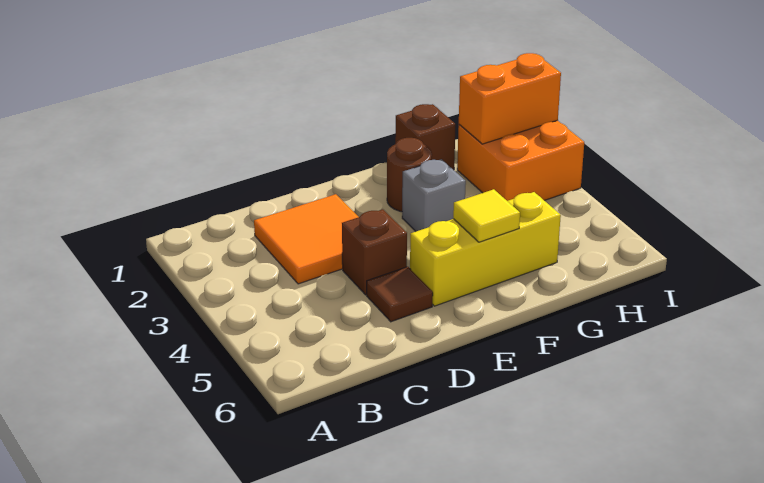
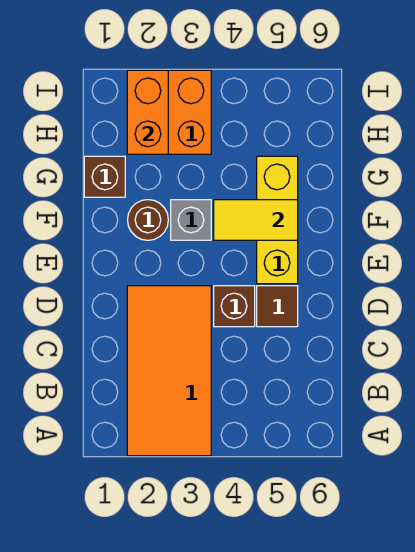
orange 2x2 tile [254,194,358,284] -> orange 2x4 tile [127,286,211,456]
yellow 1x1 tile [453,189,520,242] -> yellow 1x2 tile [214,200,298,240]

